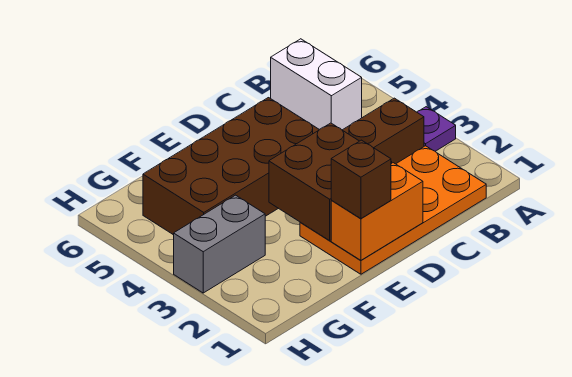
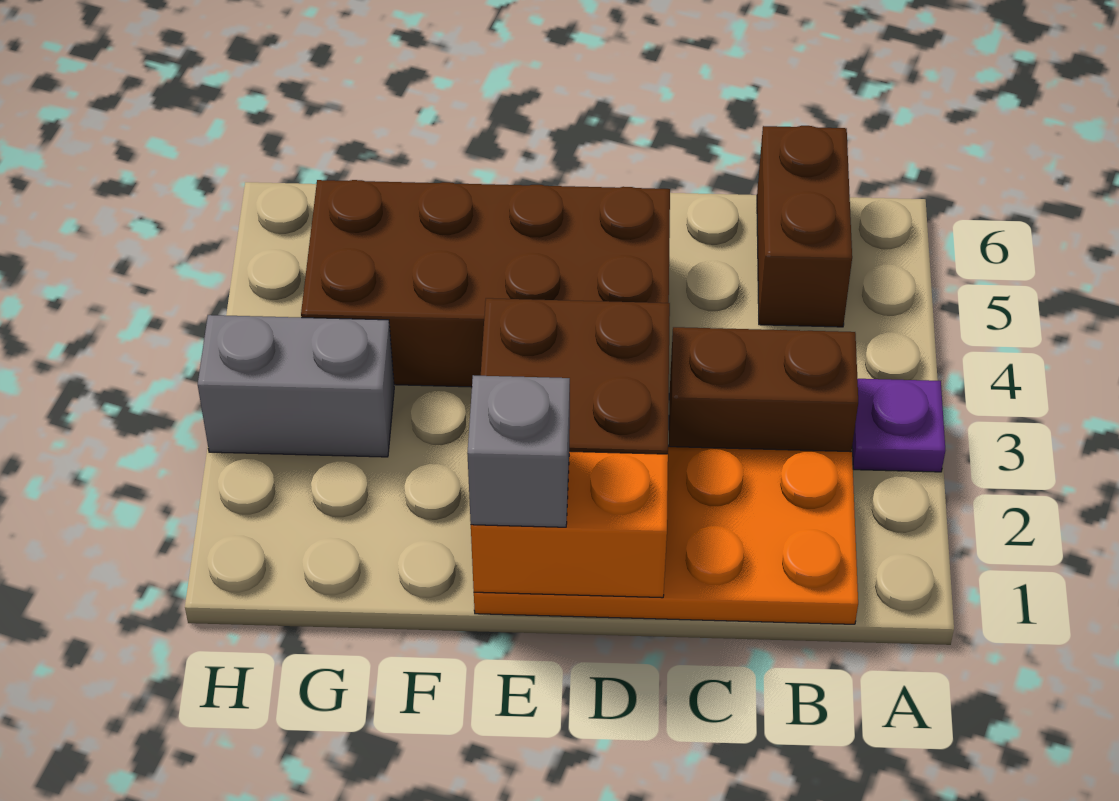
white 1x2 brick [271,39,362,130] -> brown 1x2 brick [757,126,852,327]
brown 1x1 brick [331,140,391,219] -> grey 1x1 brick [467,375,570,527]

